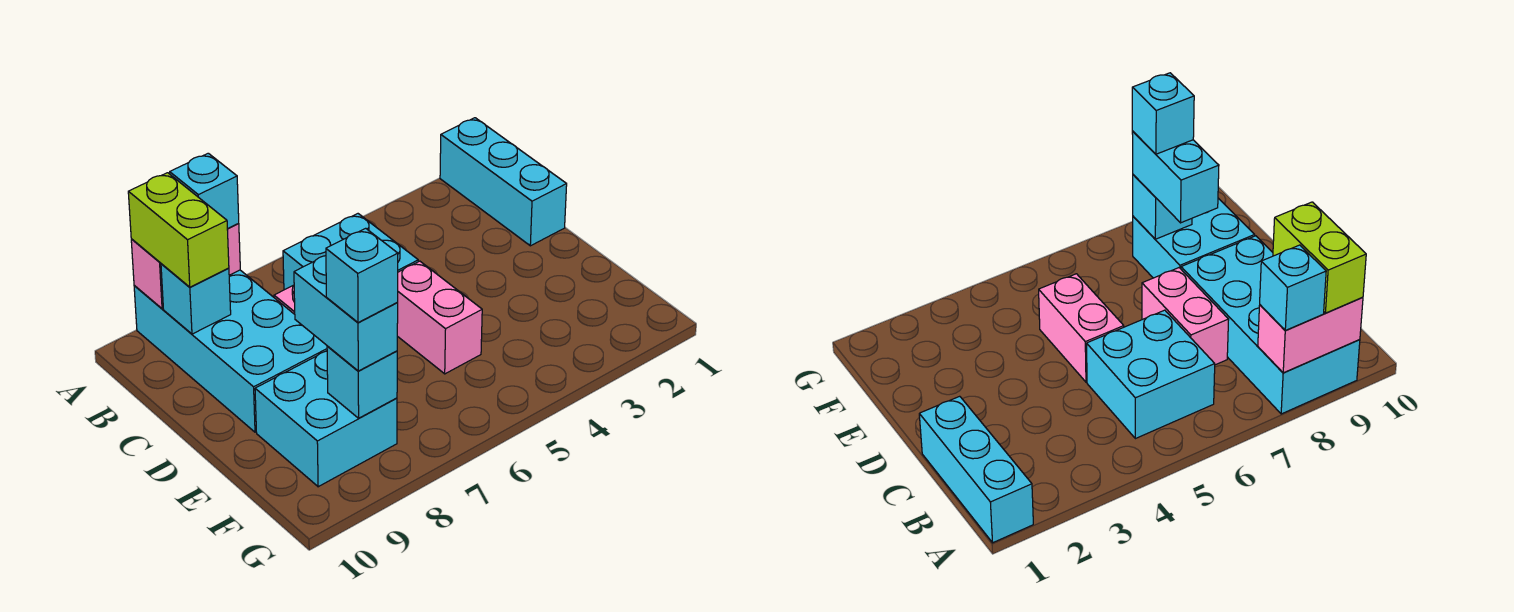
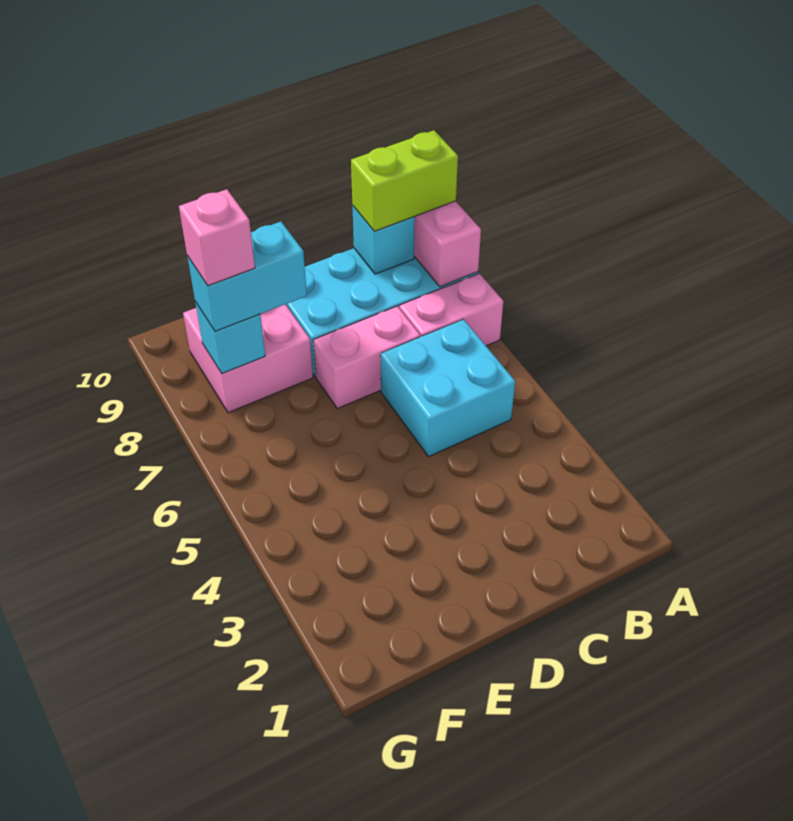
cyan 1x3 brick [440,118,567,246] -> none
cyan 1x1 brick [170,153,239,229] -> none
pink 1x2 brick [397,261,482,374] -> pink 1x2 brick moved to [399,273,503,346]
cyan 2x2 brick [255,351,397,487] -> pink 2x2 brick [183,304,313,413]
cyan 1x1 brick [326,228,398,323] -> pink 1x1 brick [179,189,255,286]

